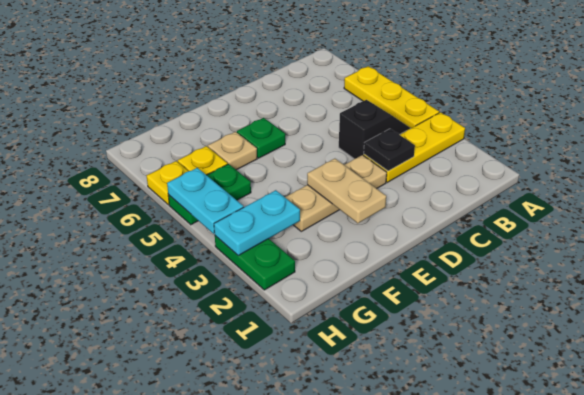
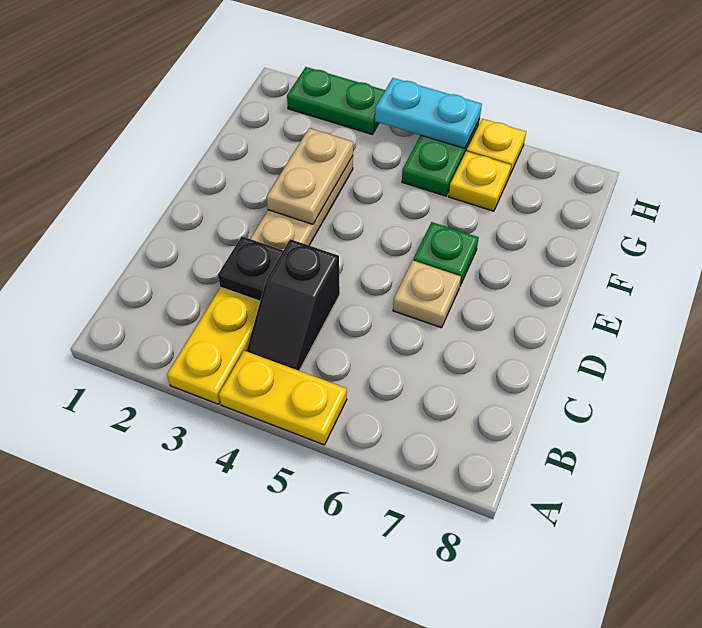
yellow 1x3 plate [344,66,439,128] -> yellow 1x2 plate [219,351,347,445]
tan 1x2 plate [307,159,386,223] -> tan 1x2 plate turned to [267,128,353,224]
tan 1x1 plate [208,132,257,170] -> tan 1x1 plate moved to [393,261,461,328]
cyan 1x2 plate [214,190,300,255] -> none

